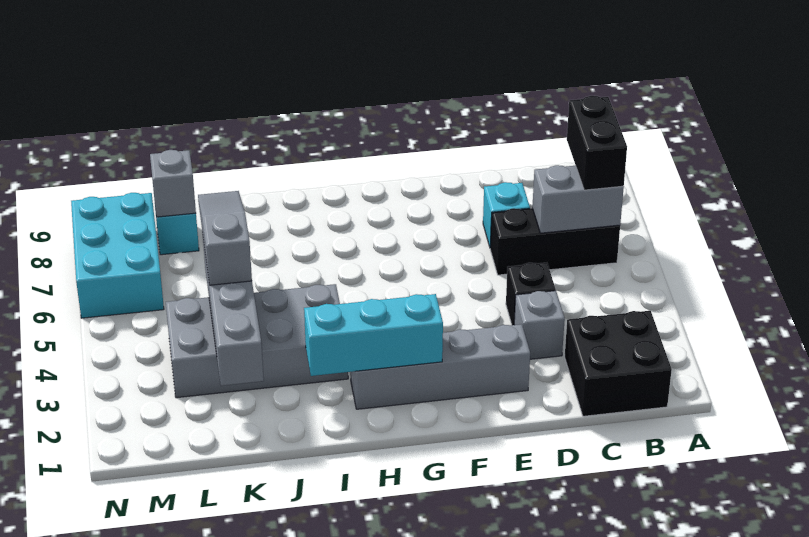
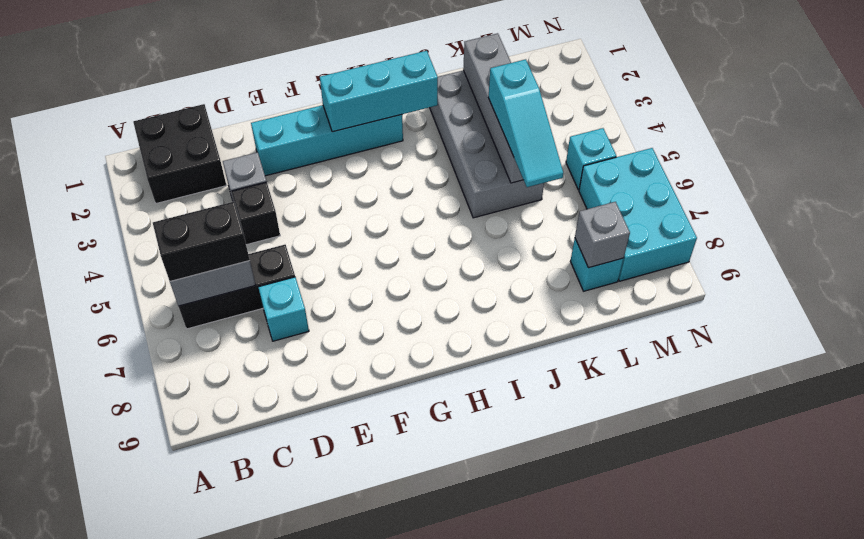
black 1x2 brick [567,96,627,190] -> black 1x2 brick turned to [153,202,250,282]
grey 1x4 brick [350,324,530,409] -> cyan 1x4 brick [251,105,403,176]
grey 2x4 brick [166,284,348,398] -> grey 2x4 brick turned to [430,70,544,218]
grey 1x3 slope [198,191,252,285] -> cyan 1x3 slope [488,59,563,187]
none -> cyan 1x1 brick [566,128,616,190]

